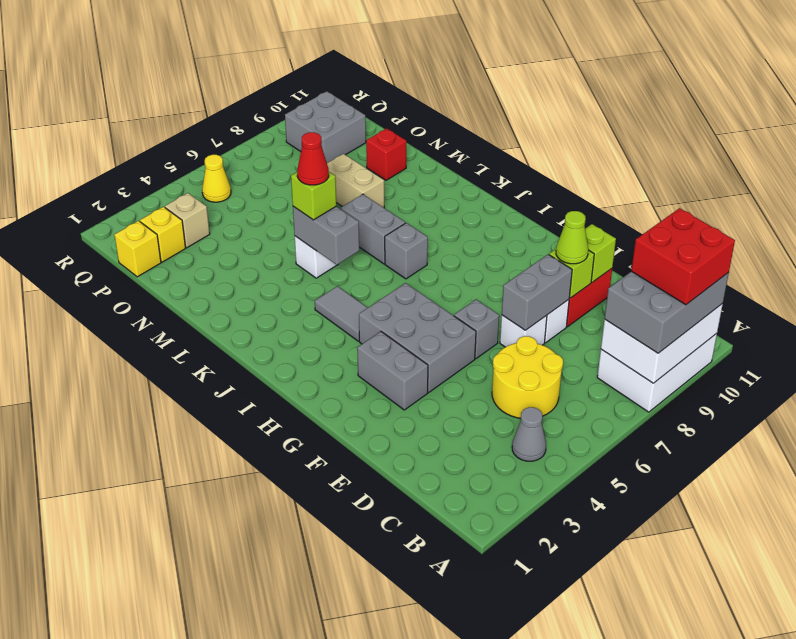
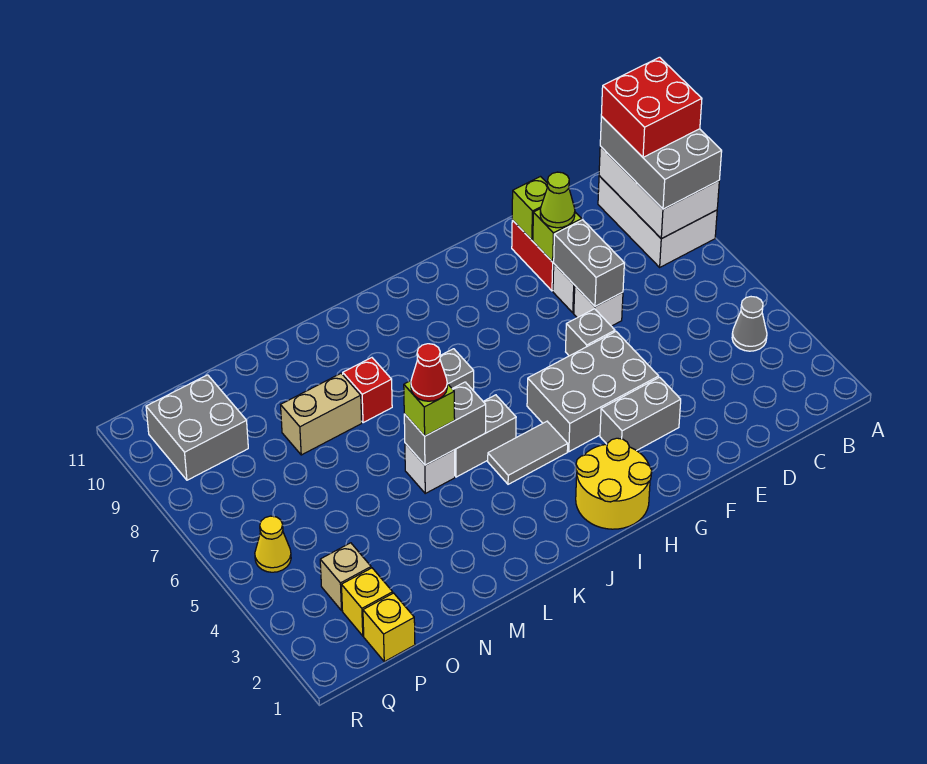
yellow 2x2 round brick [492,336,563,418] -> yellow 2x2 round brick moved to [576,438,652,529]
grey 1x2 brick [341,194,405,264] -> grey 1x2 brick moved to [455,395,516,477]
red 1x1 brick [366,128,406,180] -> red 1x1 brick moved to [343,358,392,423]

